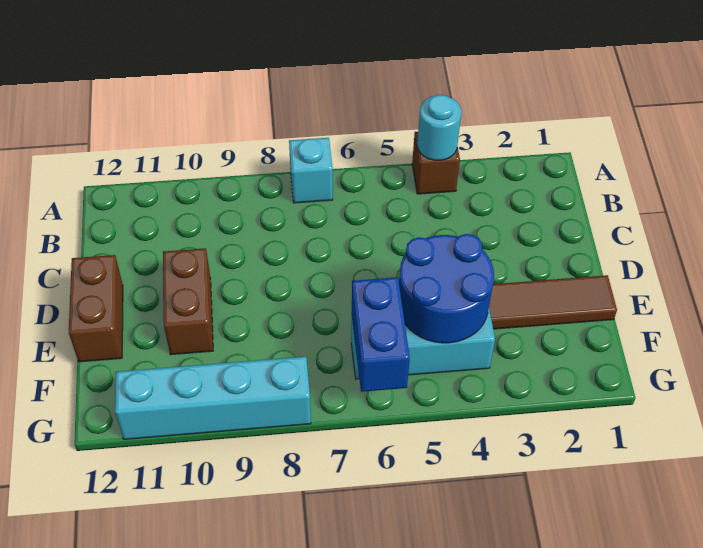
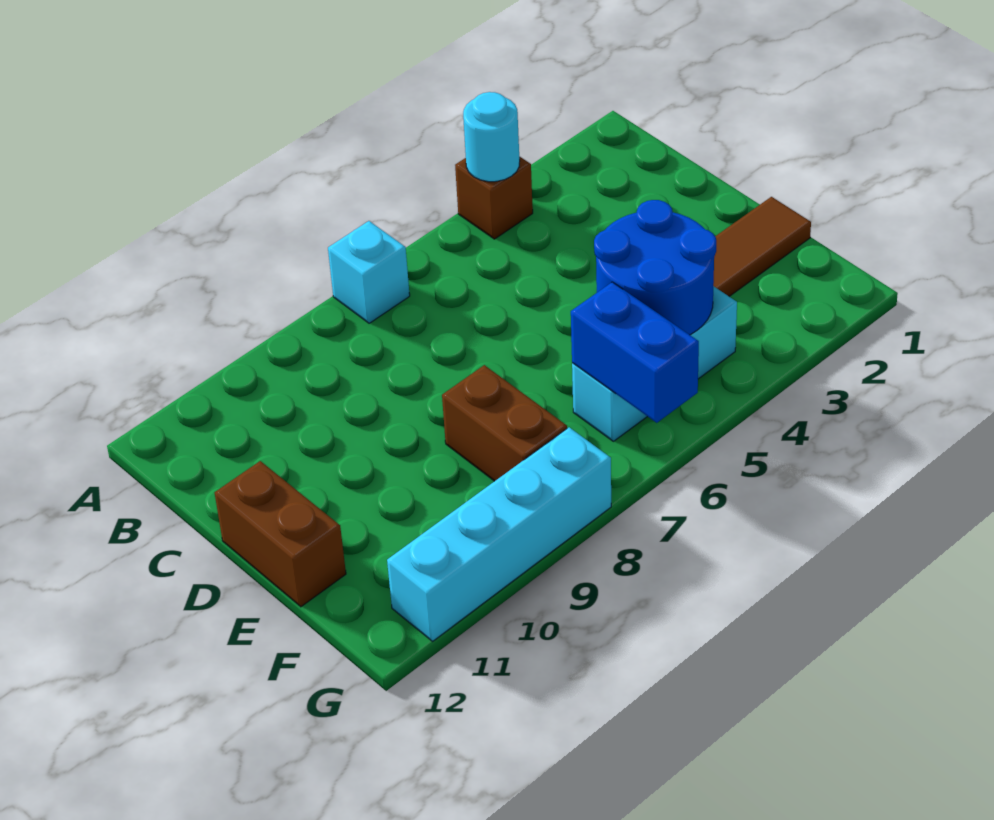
brown 1x2 brick [163,248,213,355] -> brown 1x2 brick moved to [442,365,567,481]

